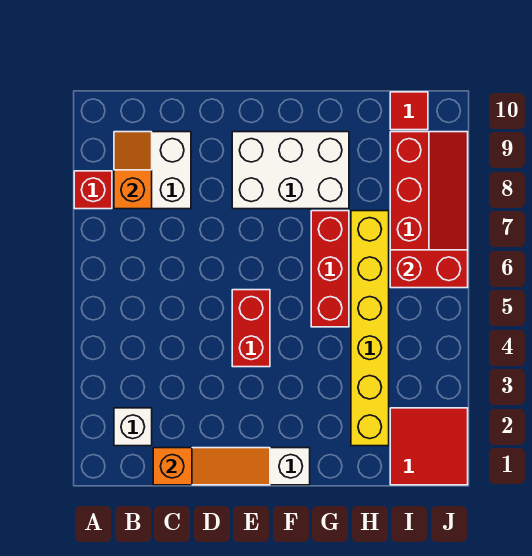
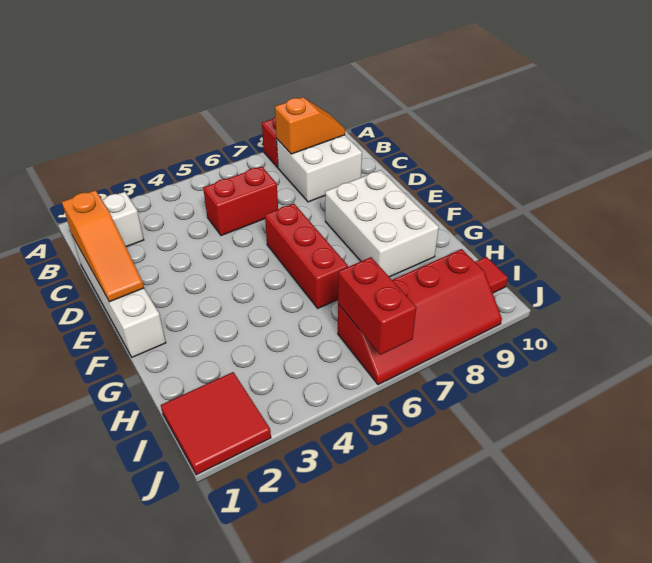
red 1x2 brick [232,290,270,367] -> red 1x2 brick moved to [203,166,278,236]
red 1x3 brick [311,211,349,327] -> red 1x3 brick turned to [265,204,348,308]
yellow 1x6 brick [351,211,389,446] -> none

